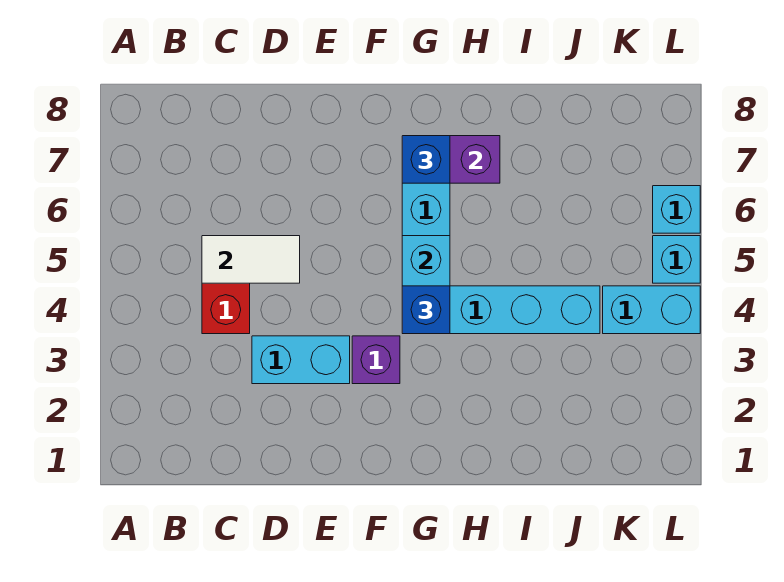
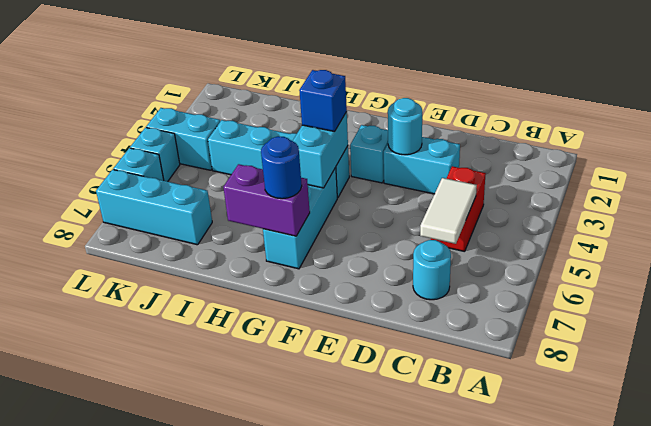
white 1x2 tile [202,236,300,283] -> white 1x2 tile turned to [420,178,477,244]
none -> cyan 1x1 round brick [413,240,451,300]
none -> cyan 1x1 round brick [388,98,422,155]
purple 1x1 brick [352,336,400,384] -> cyan 1x1 brick [350,125,388,183]
blue 1x1 brick [402,136,450,183] -> blue 1x1 round brick [261,136,302,199]
none -> cyan 1x3 brick [96,170,212,245]

